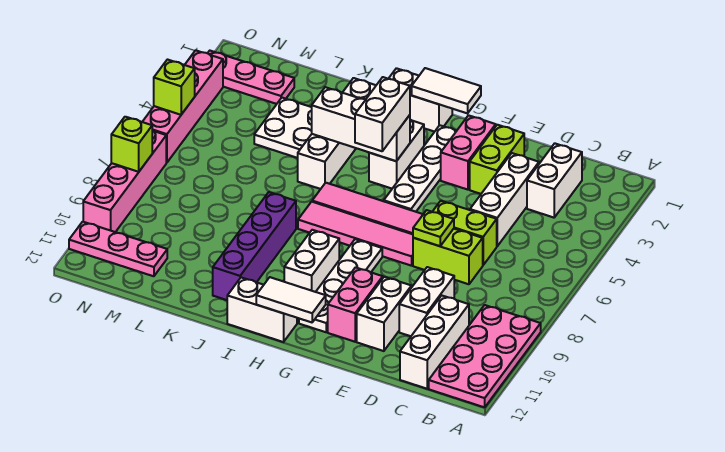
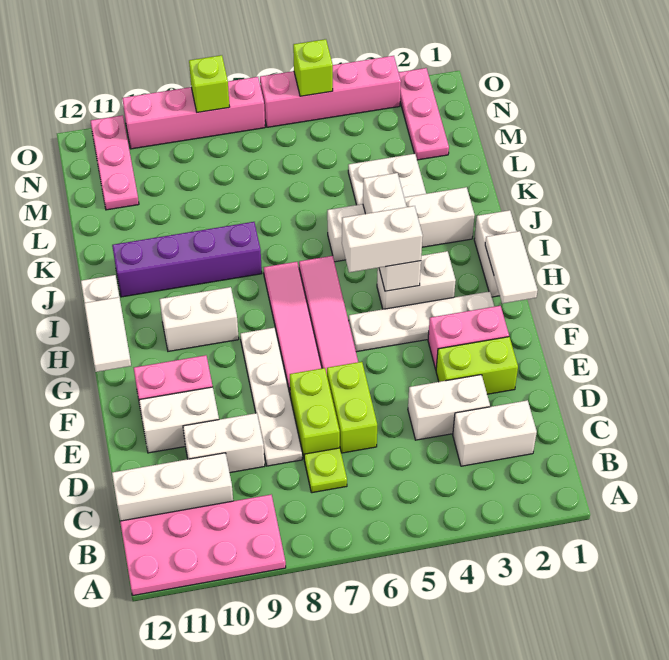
white 1x3 brick [470,153,539,246] -> white 1x2 brick [408,375,490,440]
lime 1x1 plate [413,210,454,246] -> lime 1x1 plate moved to [304,448,347,493]
white 1x4 plate [299,239,382,332] -> white 1x4 plate turned to [240,328,302,466]

